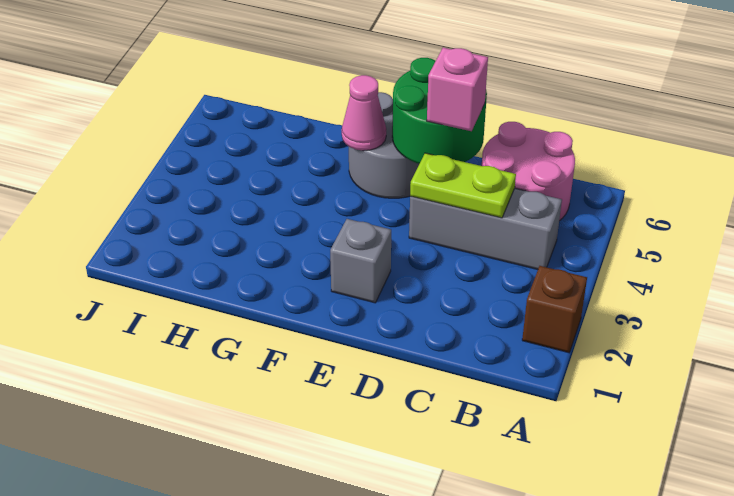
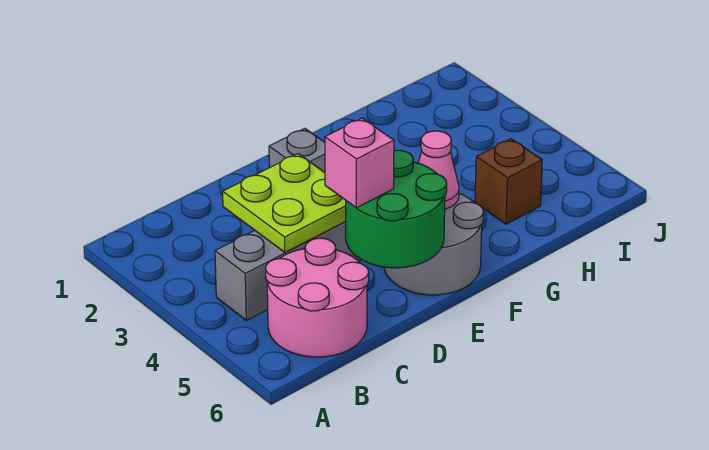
brown 1x1 brick [522,266,587,353] -> brown 1x1 brick moved to [475,139,542,224]
lime 1x2 plate [410,153,516,218] -> lime 2x2 plate [223,154,346,252]

